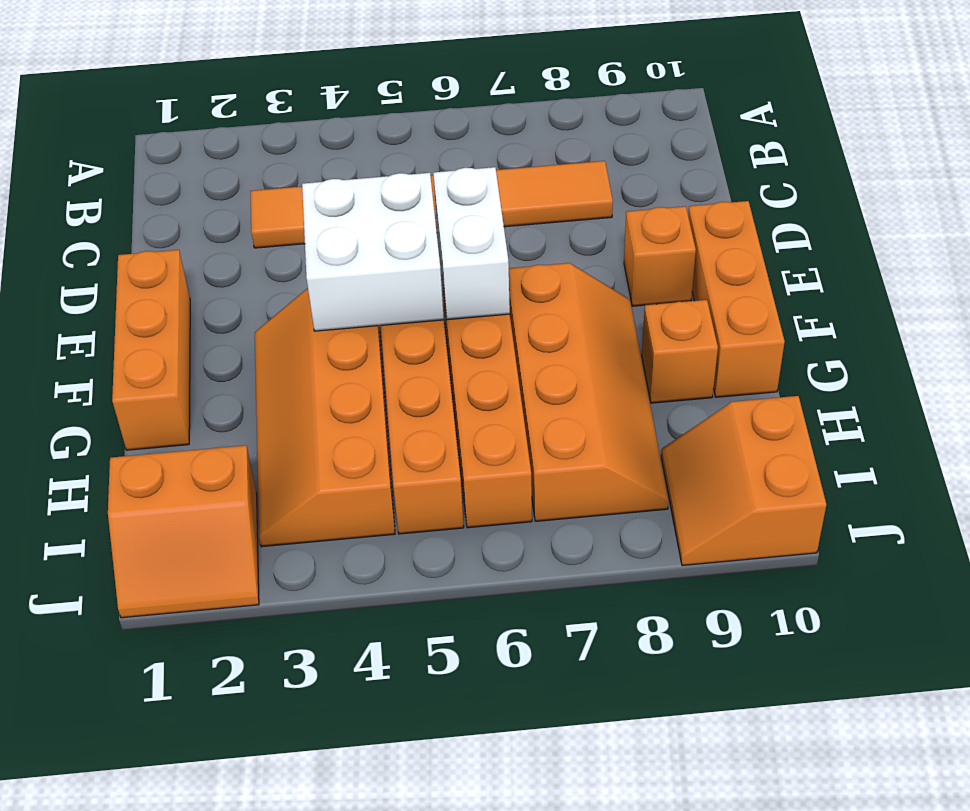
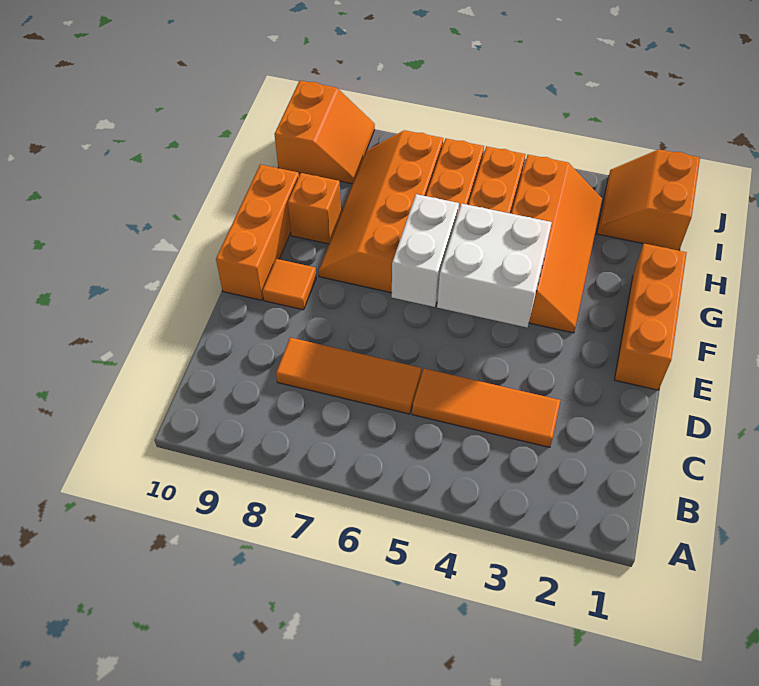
orange 1x1 brick [624,206,696,306] -> orange 1x1 tile [262,259,316,310]
orange 2x2 slope [108,445,259,618] -> orange 2x2 slope turned to [597,149,700,251]

